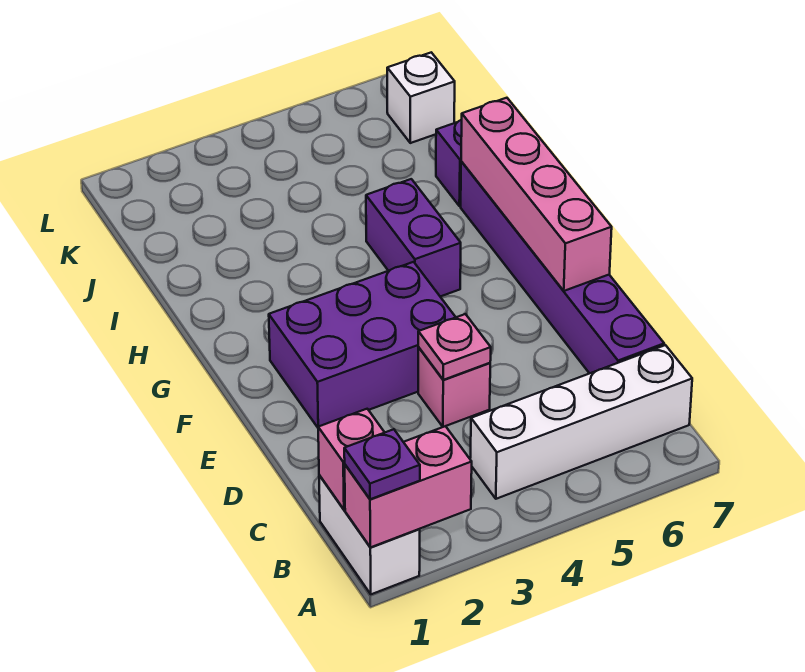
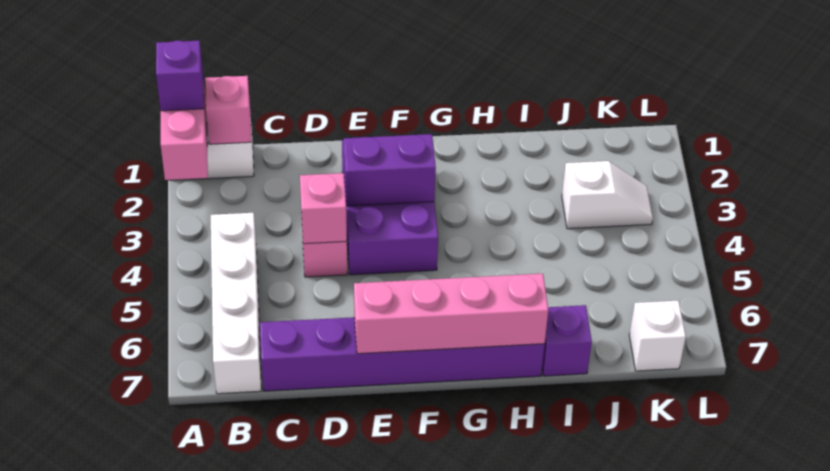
purple 1x1 plate [344,429,420,499] -> purple 1x1 brick [156,41,204,111]
pink 1x1 plate [418,314,491,380] -> pink 1x1 brick [300,173,347,244]
purple 1x2 brick [366,179,461,297] -> purple 1x2 brick moved to [344,134,436,206]
none -> white 1x2 slope [562,161,653,229]

